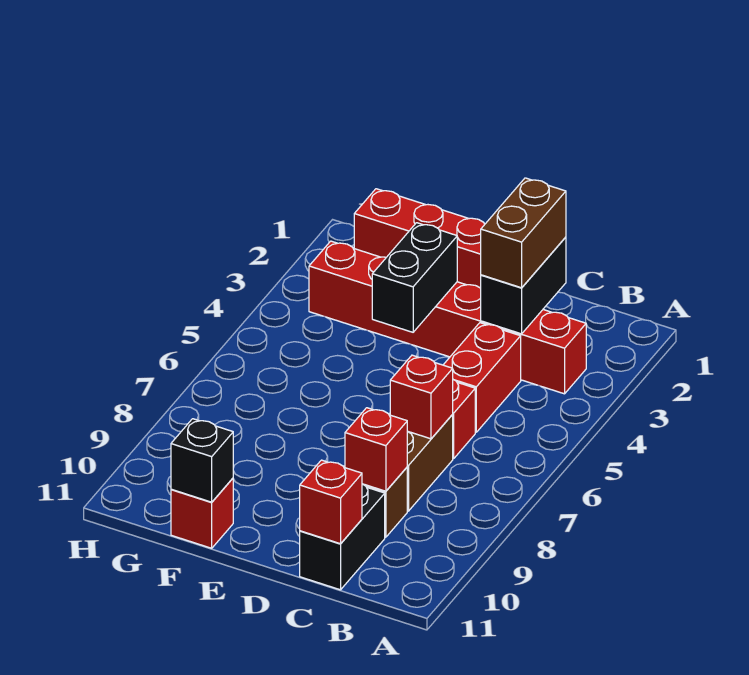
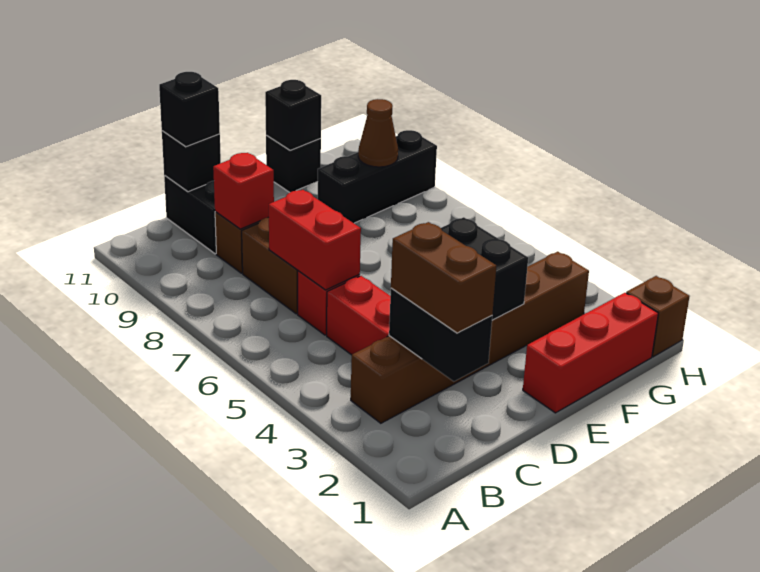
red 1x6 brick [309,241,586,394] -> brown 1x6 brick [351,252,589,423]
red 1x1 brick [390,355,453,439] -> red 1x2 brick [268,190,361,290]
red 1x1 brick [300,460,362,544] -> black 1x1 brick [162,131,221,192]
none -> black 1x1 brick [159,72,220,147]
none -> black 1x3 brick [318,130,437,223]
red 1x1 brick [171,478,233,548] -> black 1x1 brick [266,135,321,193]
none -> brown 1x1 cone [358,99,398,167]
none -> brown 1x1 brick [626,276,690,357]

